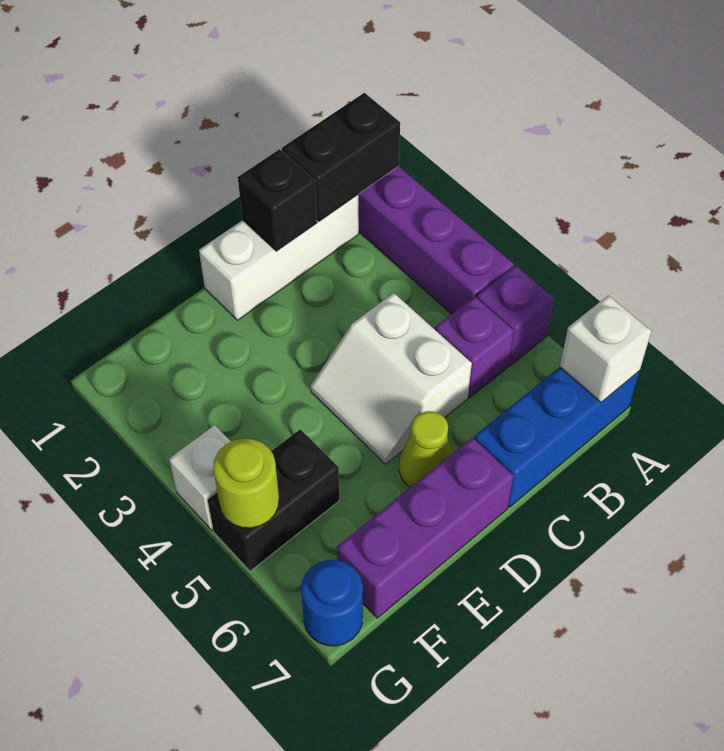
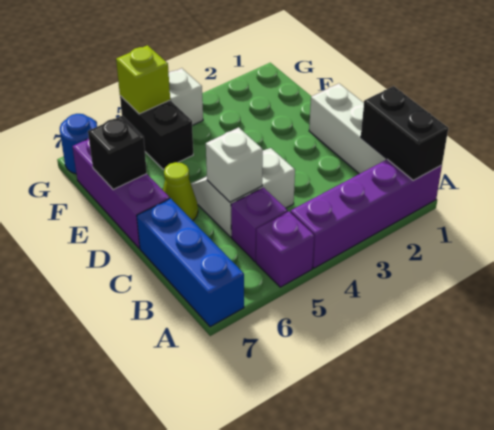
white 1x1 brick [560,295,651,402] -> white 1x1 brick moved to [206,127,263,202]
black 1x1 brick [238,149,317,251] -> black 1x1 brick moved to [88,116,147,189]
lime 1x1 round brick [213,438,279,528] -> lime 1x1 brick [116,45,170,114]

